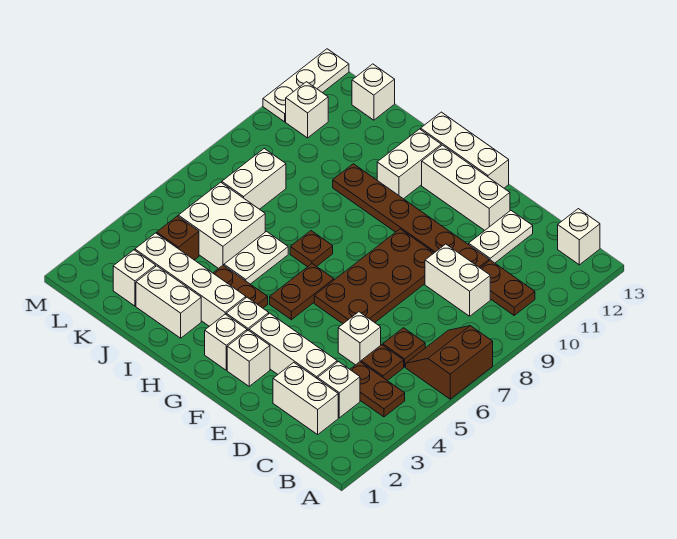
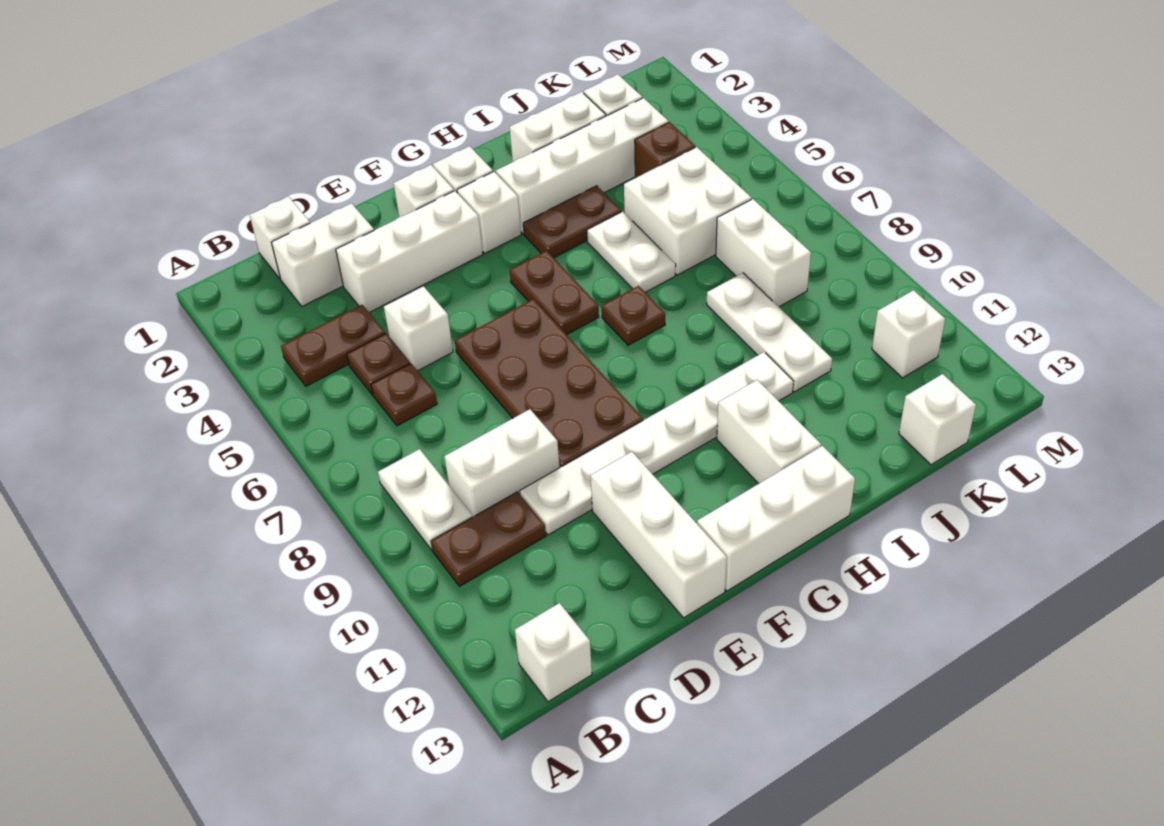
brown 2x2 slope [406,326,493,399] -> none
white 1x1 brick [318,362,360,418] -> white 1x1 brick moved to [250,196,310,279]
brown 1x6 plate [333,164,489,268] -> white 1x6 plate [520,352,794,535]
white 1x2 plate [469,211,533,263] -> white 1x2 plate moved to [378,449,473,550]
white 1x3 brick [422,145,510,231] -> white 1x3 brick turned to [591,452,727,618]
white 1x3 plate [263,49,349,122] -> white 1x3 plate moved to [707,273,832,392]

